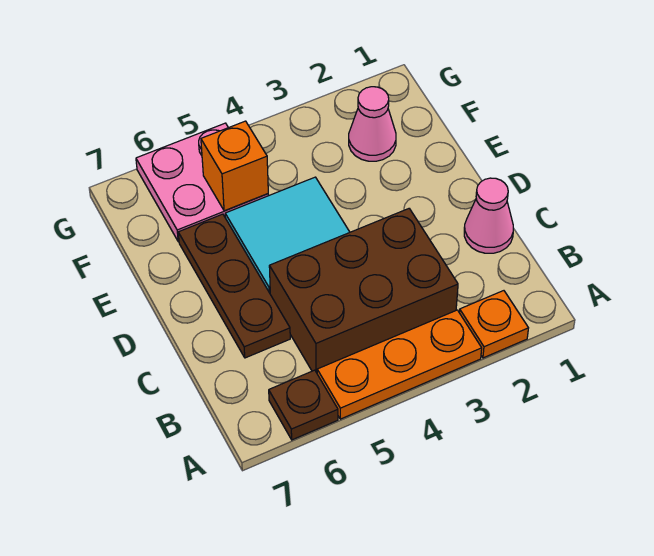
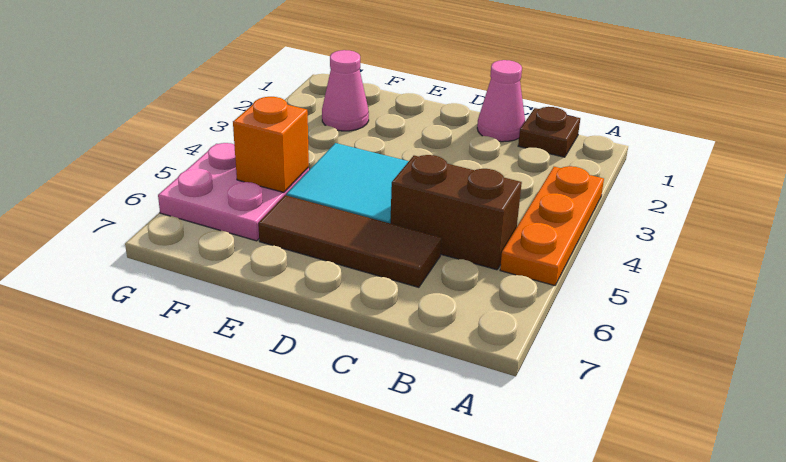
orange 1x1 plate [459,291,528,358] -> none
brown 1x1 plate [269,370,338,440] -> brown 1x1 plate moved to [518,107,580,157]
brown 2x3 brick [269,209,458,373] -> brown 1x2 brick [390,155,522,270]
brown 1x3 plate [178,214,290,358] -> brown 1x3 tile [258,195,441,287]

